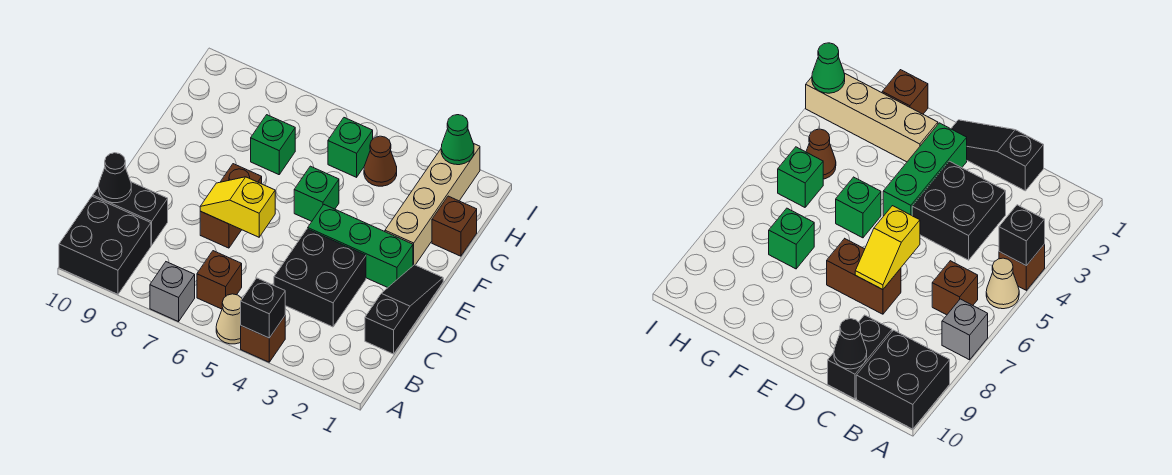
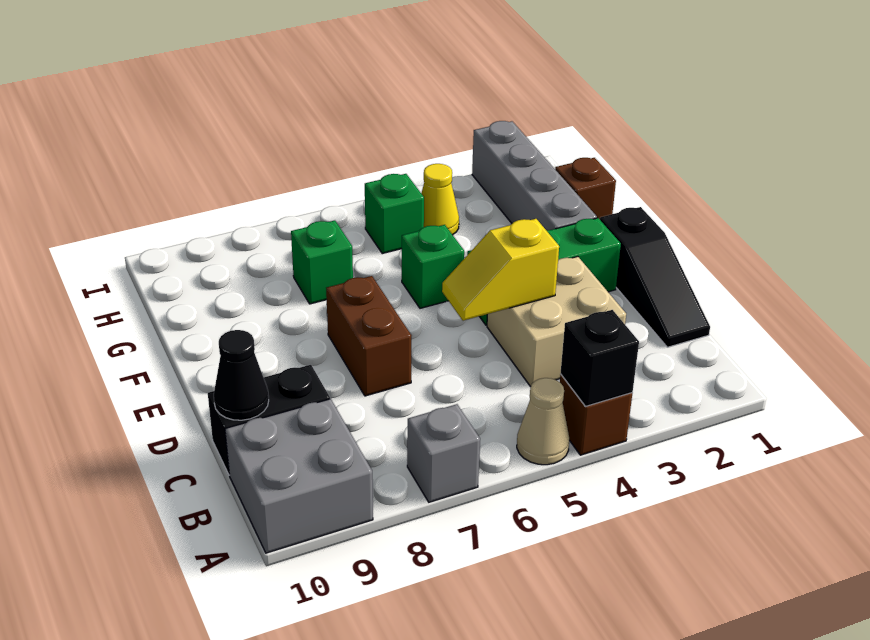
black 2x2 brick [59,196,151,294] -> grey 2x2 brick [225,399,373,553]
brown 1x1 brick [197,251,242,309] -> none
black 1x3 slope [365,265,443,354] -> black 1x3 slope turned to [600,207,710,347]
black 2x2 brick [274,229,366,327] -> tan 2x2 brick [487,256,626,387]
yellow 1x2 slope [200,177,275,237] -> yellow 1x2 slope moved to [442,219,559,321]
tan 1x4 brick [385,143,480,265] -> grey 1x4 brick [472,121,597,230]
brown 1x1 cone [364,136,397,186] -> yellow 1x1 cone [421,164,459,235]
green 1x1 cone [441,115,474,165] -> none

